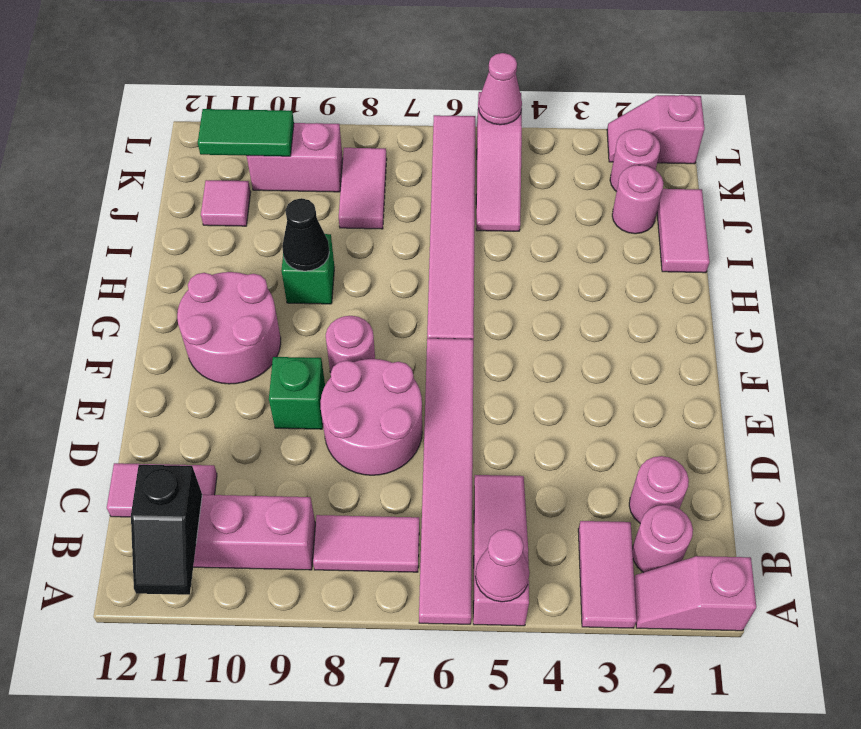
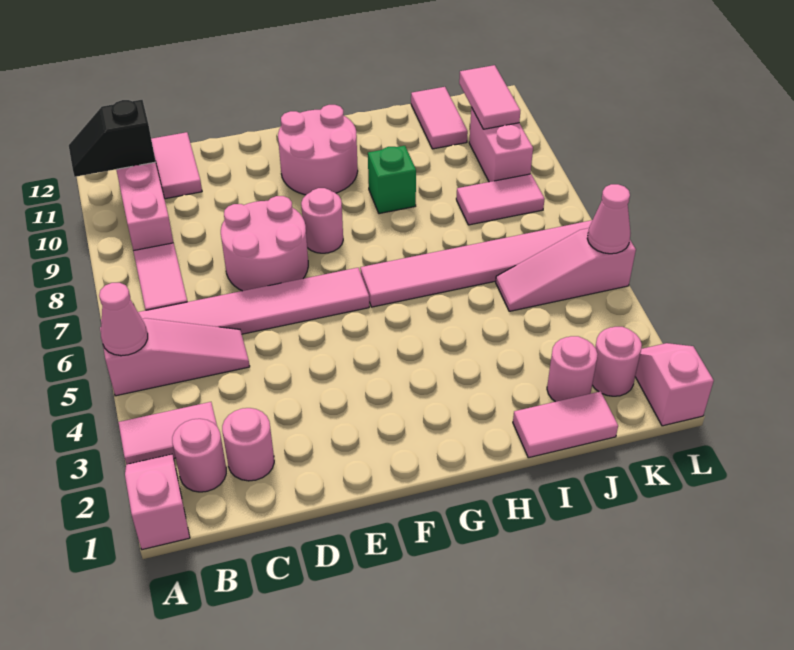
green 1x1 brick [269,357,325,429] -> none
black 1x1 cone [282,198,329,271] -> none
pink 1x1 tile [201,180,251,226] -> pink 1x2 tile [411,87,468,149]
green 1x2 tile [198,109,294,156] -> pink 1x2 tile [459,65,520,129]

